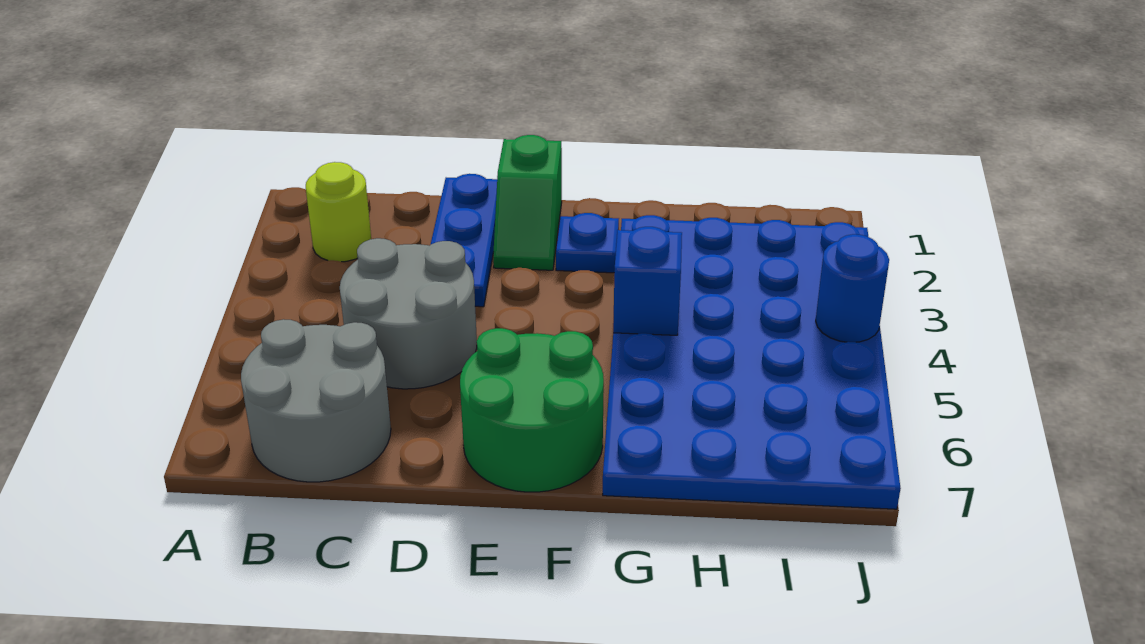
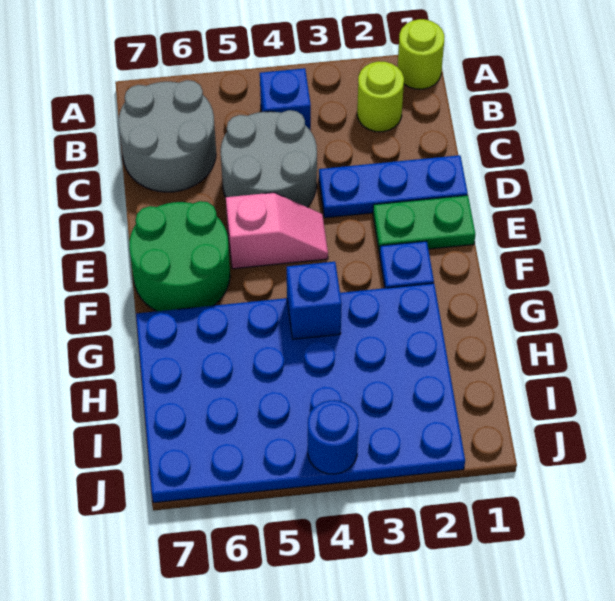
none -> lime 1x1 round brick [398,19,444,89]
none -> blue 1x1 brick [260,68,311,131]
green 1x2 slope [493,135,562,270] -> green 1x2 plate [373,195,475,254]
none -> pink 1x2 slope [226,193,328,269]

